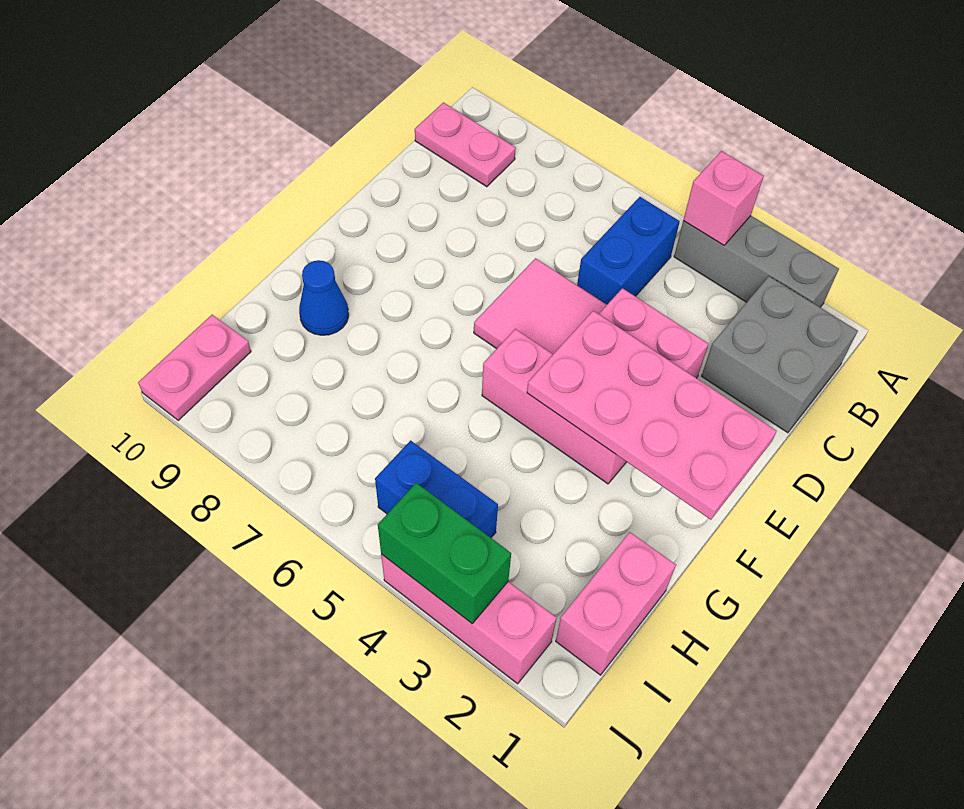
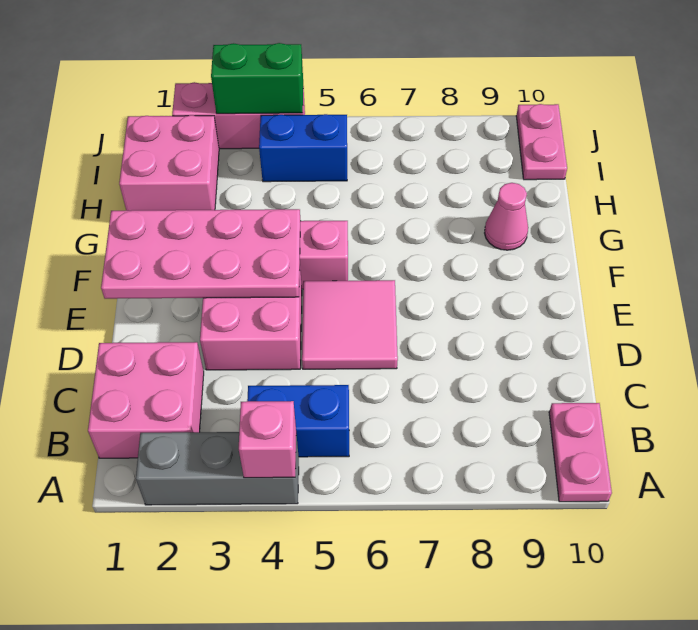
grey 2x2 brick [702,276,858,433] -> pink 2x2 brick [88,342,204,458]
blue 1x2 brick [577,197,680,304] -> blue 1x2 brick turned to [247,385,349,457]
pink 1x2 plate [415,103,516,187] -> pink 1x2 plate turned to [549,403,612,502]
blue 1x1 cone [299,260,349,335] -> pink 1x1 cone [485,183,528,250]
pink 1x2 brick [556,532,676,675] -> pink 2x2 brick [119,115,219,211]

